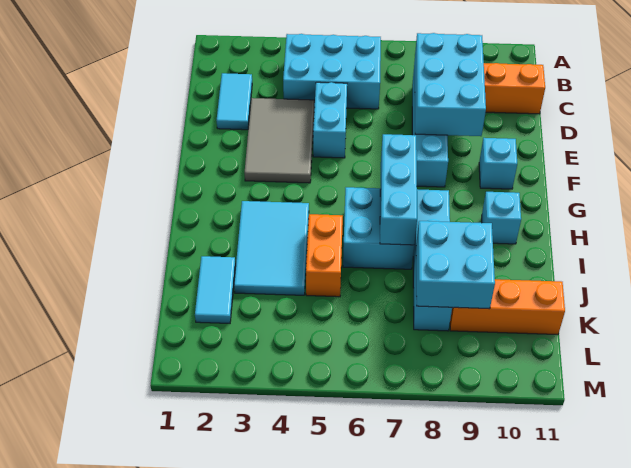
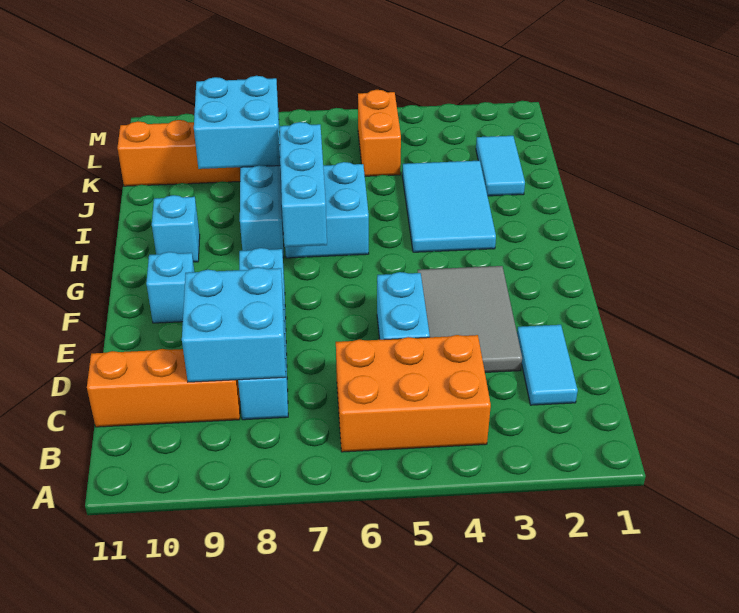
cyan 2x3 brick [283,34,381,109] -> orange 2x3 brick [336,335,491,452]
cyan 2x3 brick [415,33,486,136] -> cyan 2x2 brick [182,267,286,382]
orange 1x2 brick [306,214,343,297] -> orange 1x2 brick moved to [358,90,401,176]

